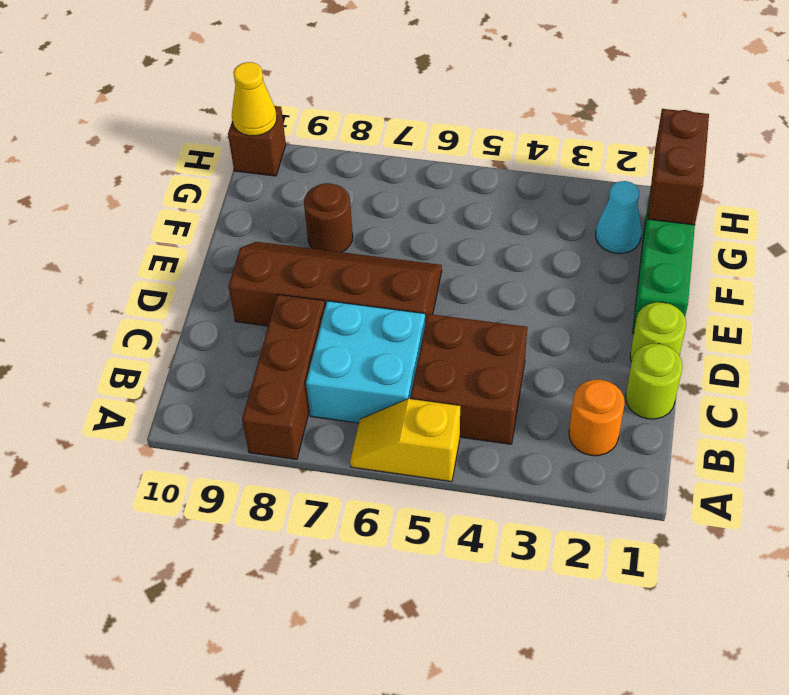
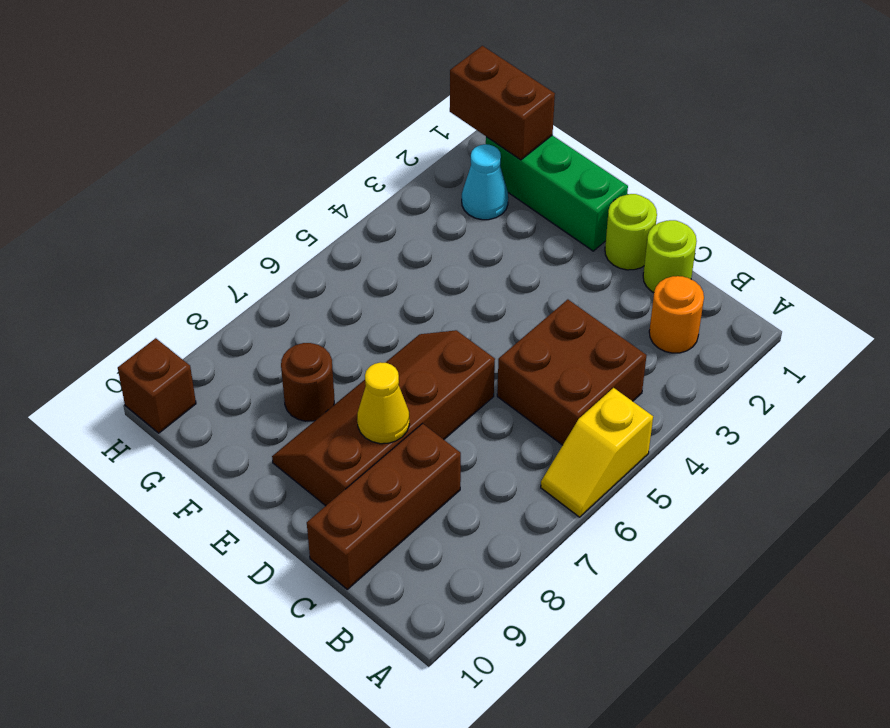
brown 1x3 brick [242,294,325,459] -> brown 1x3 brick turned to [307,424,461,589]
cyan 2x2 brick [306,301,425,423] -> none
yellow 1x1 cone [232,62,277,136] -> yellow 1x1 cone moved to [357,362,410,444]

